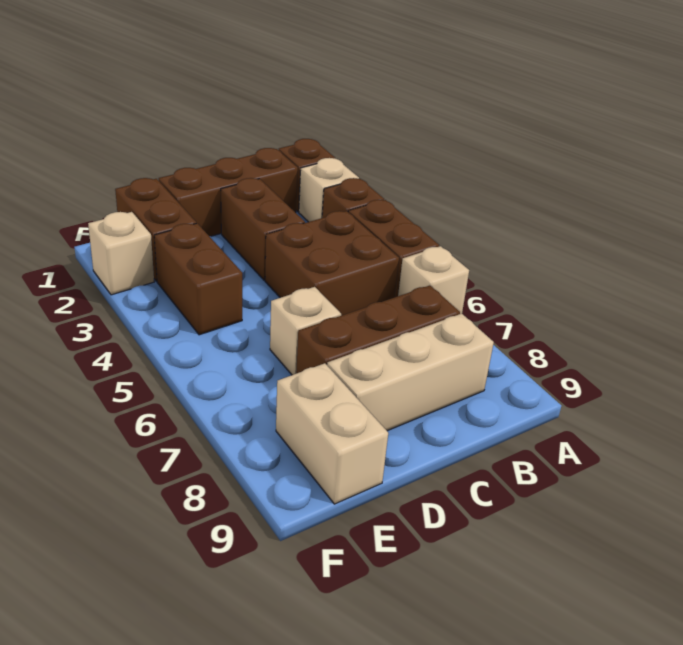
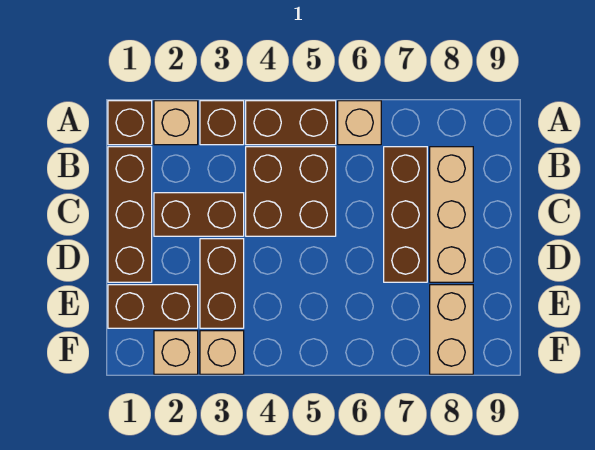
tan 1x1 brick [270,287,341,375] -> tan 1x1 brick moved to [200,331,244,374]
brown 1x2 brick [154,223,242,335] -> brown 1x2 brick turned to [200,239,244,328]
tan 1x2 brick [276,363,388,504] -> tan 1x2 brick turned to [430,285,473,374]

